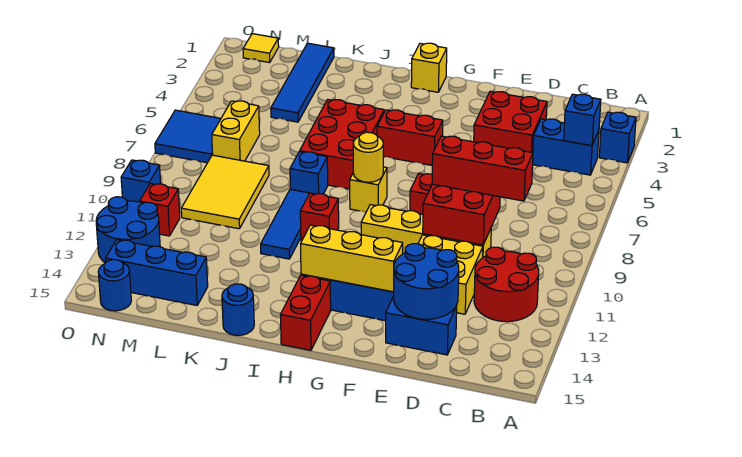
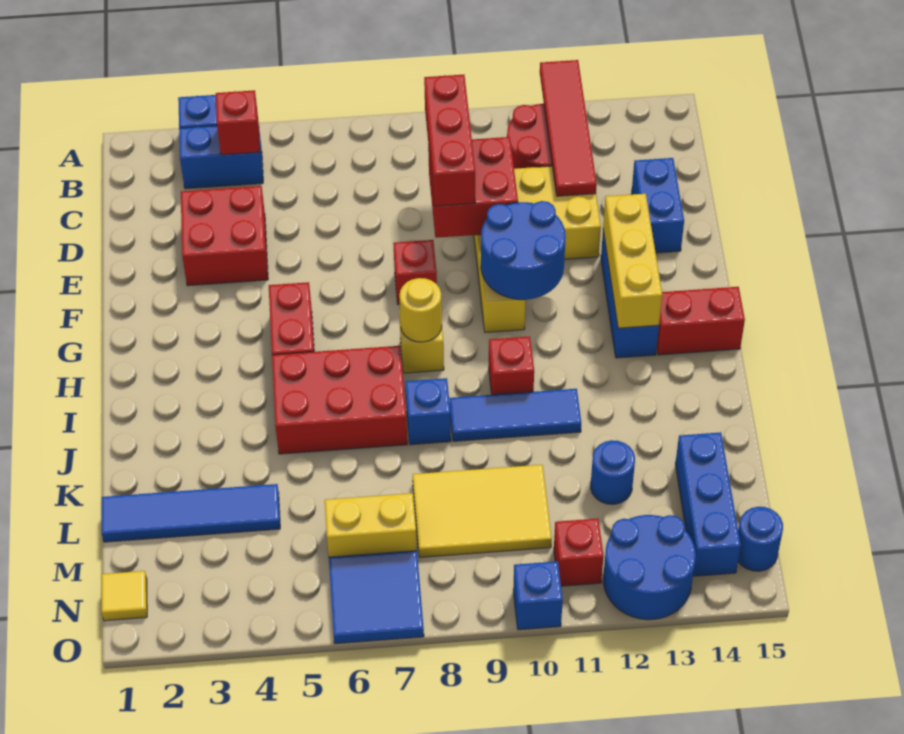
none -> red 1x4 tile [540,60,597,196]
blue 1x2 brick [533,119,599,175] -> blue 1x2 brick turned to [179,126,263,189]
blue 1x1 brick [564,94,601,146] -> red 1x1 brick [216,90,260,155]
blue 2x2 round brick [394,244,459,319] -> blue 2x2 round brick moved to [481,201,566,300]
yellow 1x1 brick [411,43,447,92] -> none
blue 1x1 round brick [222,284,254,335] -> blue 1x1 round brick moved to [591,440,635,504]

